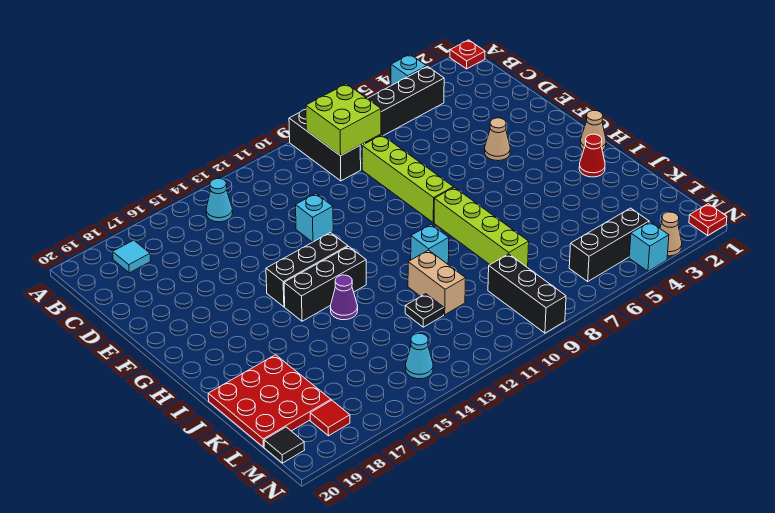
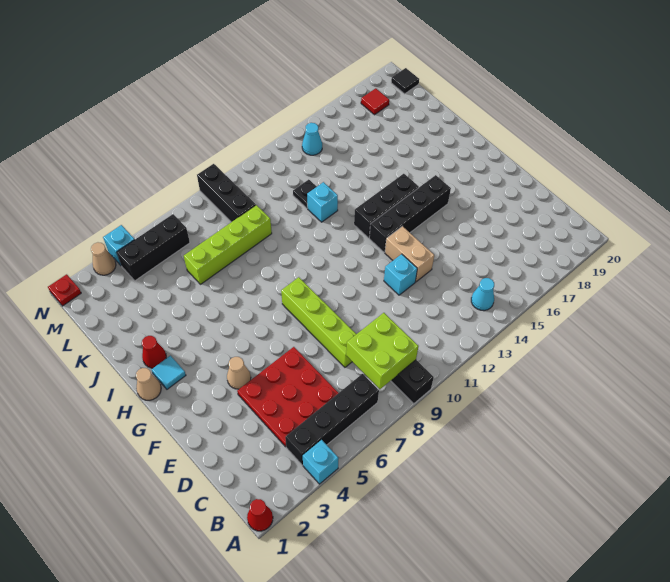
red 1x1 plate [450,40,485,69] -> red 1x1 cone [247,499,273,531]
cyan 1x1 tile [113,240,151,273] -> cyan 1x1 tile moved to [151,356,186,389]
black 1x3 brick [266,233,348,307] -> black 1x4 brick [369,175,451,252]
lime 1x4 brick [434,187,529,267] -> lime 1x4 brick turned to [184,205,272,284]
cyan 1x1 brick [411,225,449,263] -> cyan 1x1 brick moved to [307,182,338,222]
purple 1x1 cone [330,275,358,320] -> none
tan 1x2 brick [408,250,466,315] -> tan 1x2 brick moved to [385,226,434,282]
red 3x3 plate [208,355,331,447] -> red 3x3 plate moved to [237,347,338,447]

